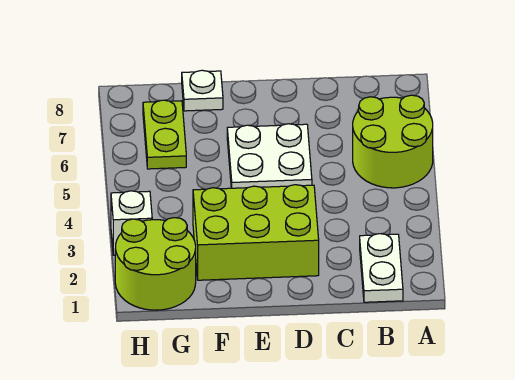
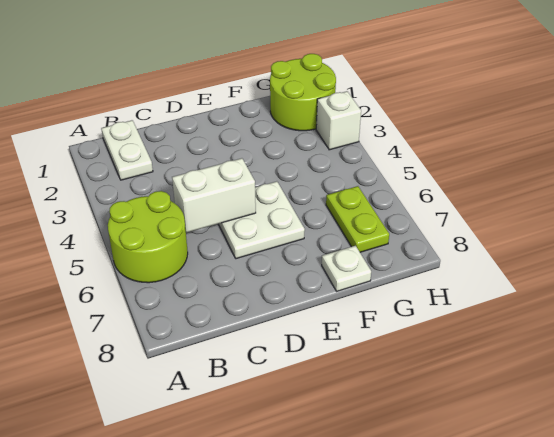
none -> white 1x2 brick [172,158,256,233]
lime 2x3 brick [193,185,319,280] -> none

